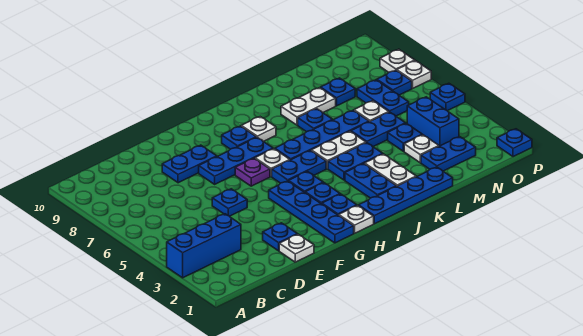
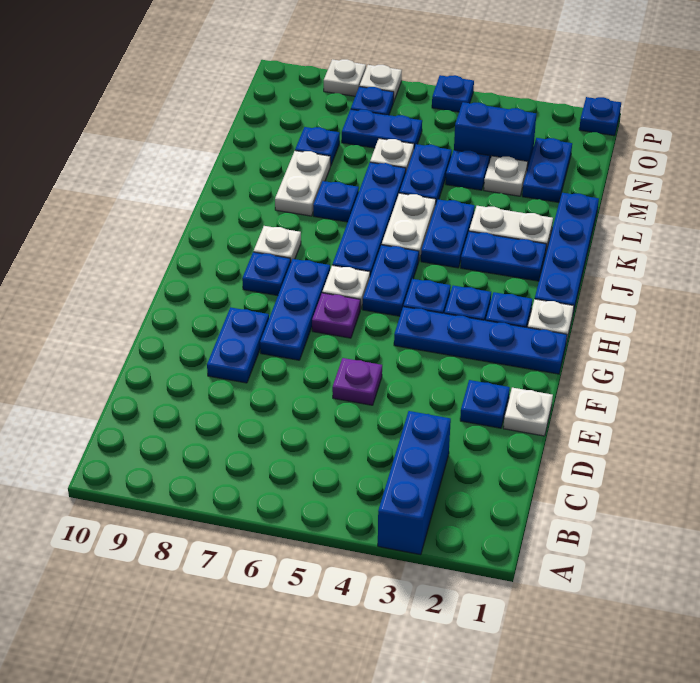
blue 1x1 plate [212,189,247,216] -> purple 1x1 plate [332,358,382,405]

